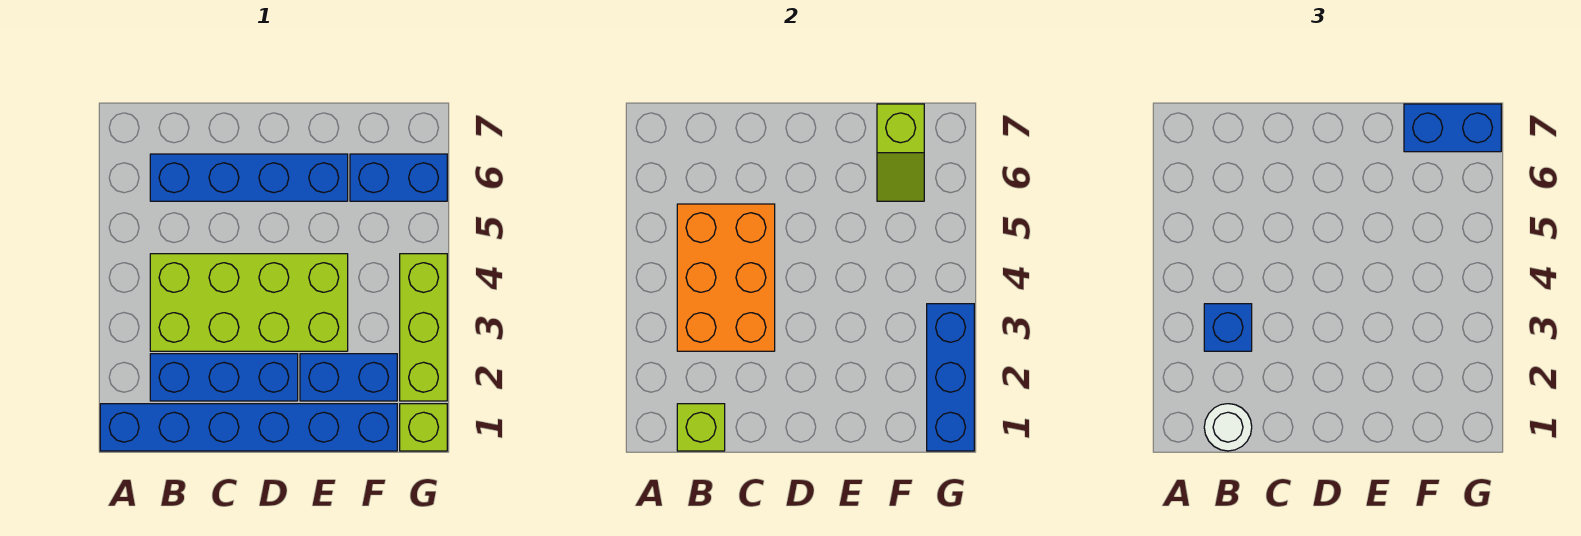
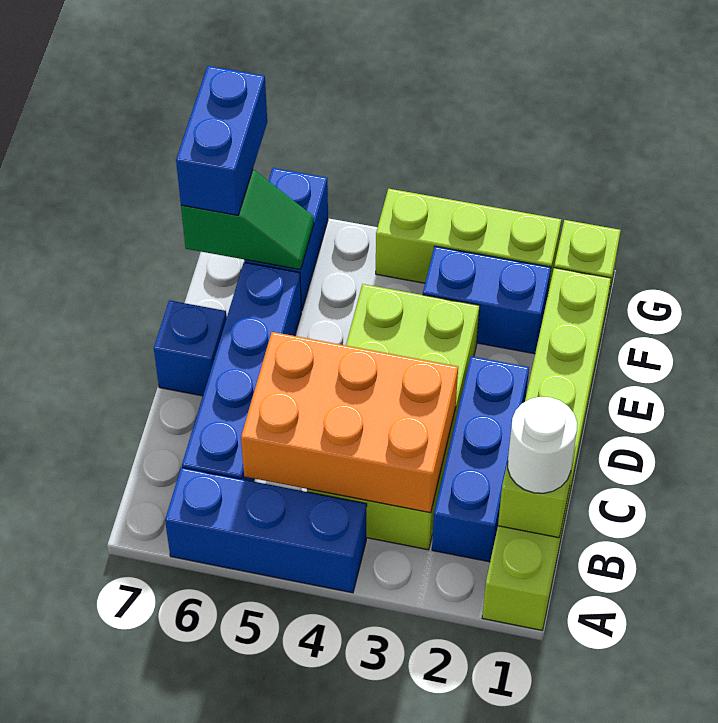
blue 1x6 brick [100,404,397,451] -> lime 1x6 brick [482,268,611,630]
blue 1x1 brick [1204,304,1252,351] -> blue 1x1 brick moved to [154,300,226,396]
blue 1x2 brick [300,354,397,401] -> blue 1x2 brick turned to [423,246,551,354]
lime 1x2 slope [877,104,924,201] -> green 1x2 slope [181,170,314,270]
blue 1x3 brick [927,304,974,451] -> blue 1x3 brick moved to [165,468,367,593]

